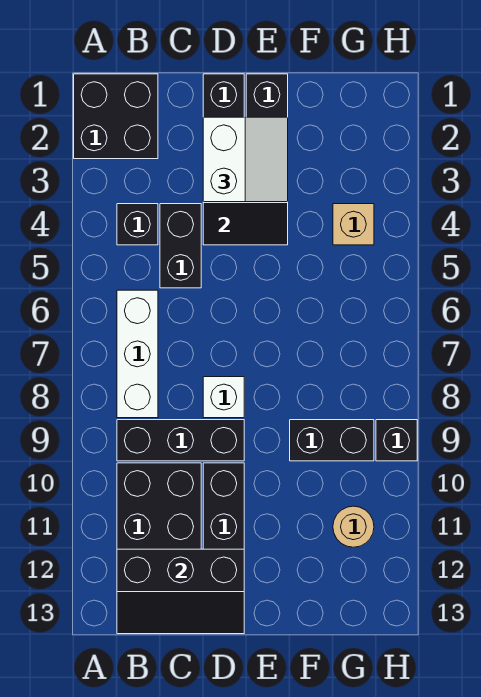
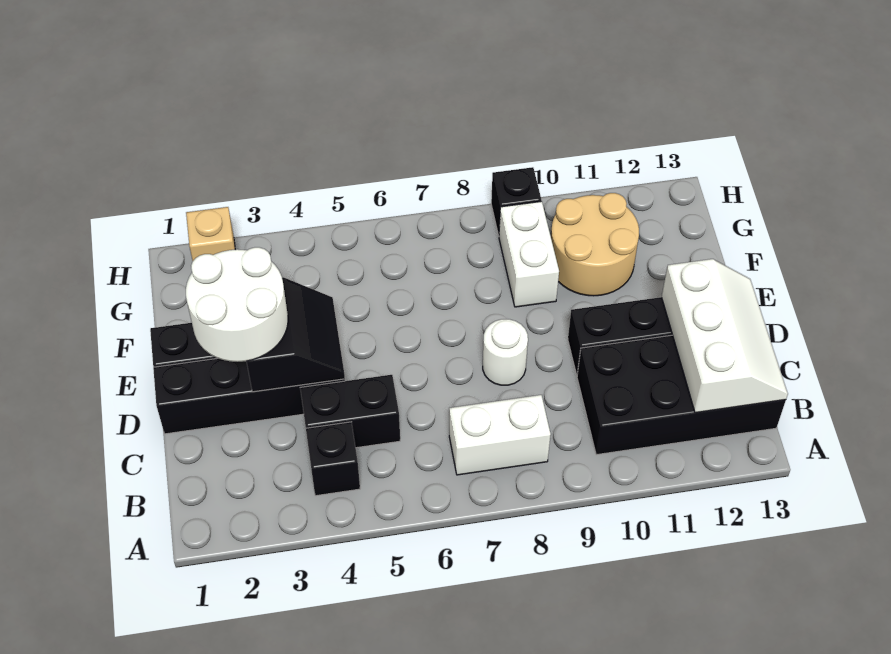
black 2x2 brick [74,74,158,159] -> none
white 1x3 brick [117,290,158,418] -> white 1x2 brick [449,395,551,475]
black 1x3 brick [117,420,244,461] -> none
black 2x3 slope [117,549,244,634] -> white 2x3 slope [662,259,788,413]
white 2x2 slope [203,117,288,202] -> white 2x2 round brick [186,247,288,362]
white 1x1 brick [203,377,244,418] -> white 1x1 round brick [483,319,528,385]
black 1x2 brick [290,420,374,461] -> white 1x2 brick [499,201,559,307]
tan 1x1 brick [333,204,374,245] -> tan 1x1 brick moved to [186,207,235,261]
tan 1x1 round brick [333,506,374,547] -> tan 2x2 round brick [551,193,639,296]

